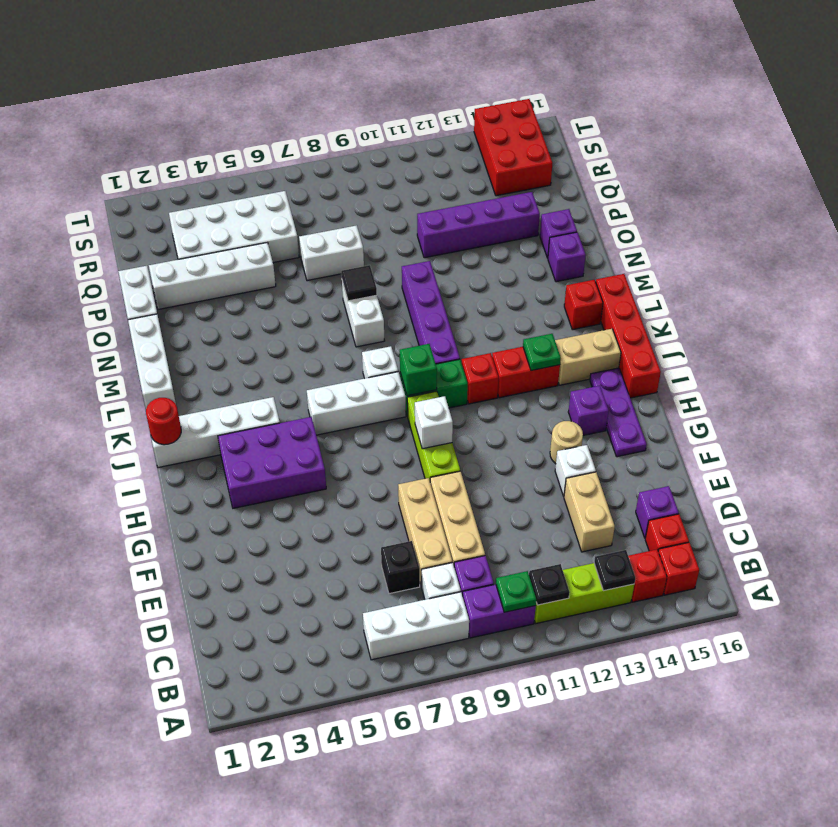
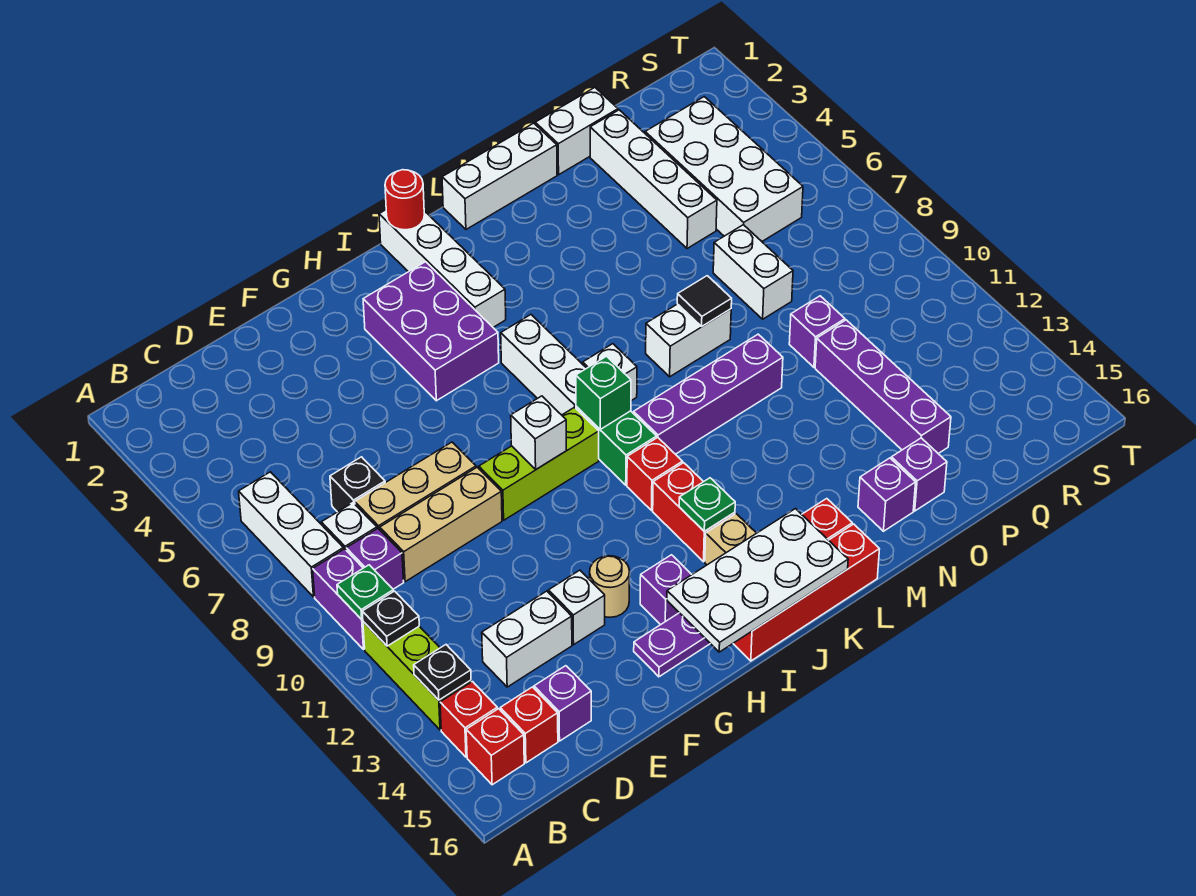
tan 1x2 brick [564,472,615,552] -> white 1x2 brick [482,591,572,687]
none -> white 2x4 plate [667,509,848,652]
none -> purple 1x1 brick [789,296,845,367]
red 2x3 brick [474,99,552,196] -> none

